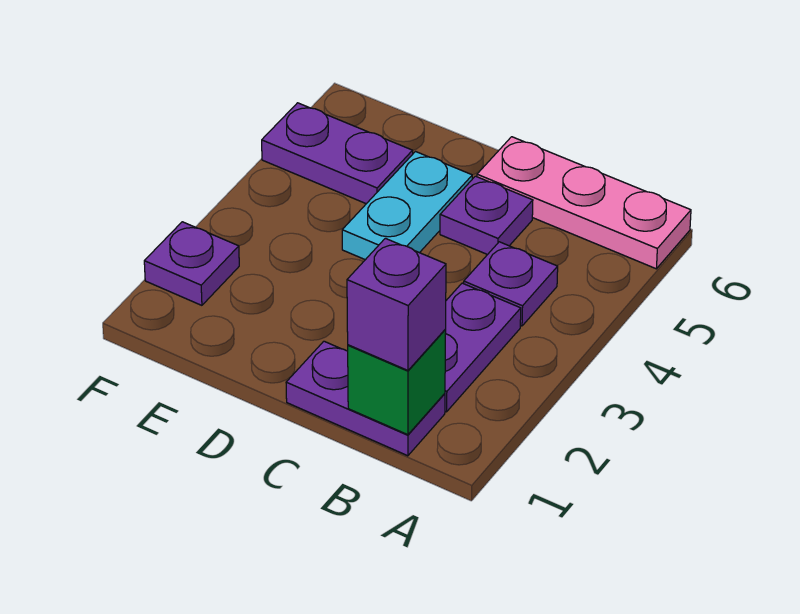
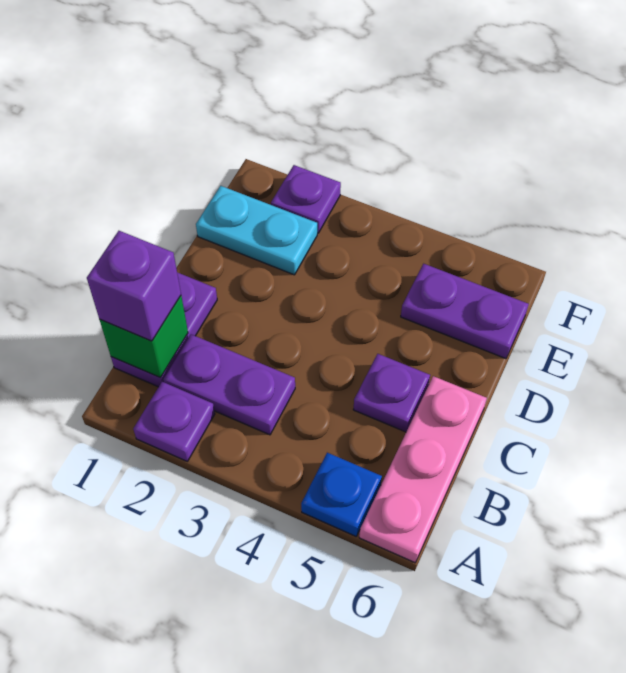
none -> blue 1x1 plate [301,453,382,536]
purple 1x1 plate [464,242,558,326] -> purple 1x1 plate moved to [133,382,215,461]
cyan 1x2 plate [342,152,472,260] -> cyan 1x2 plate moved to [196,186,317,275]
purple 1x2 plate [262,103,413,204] -> purple 1x2 plate turned to [401,264,529,359]

